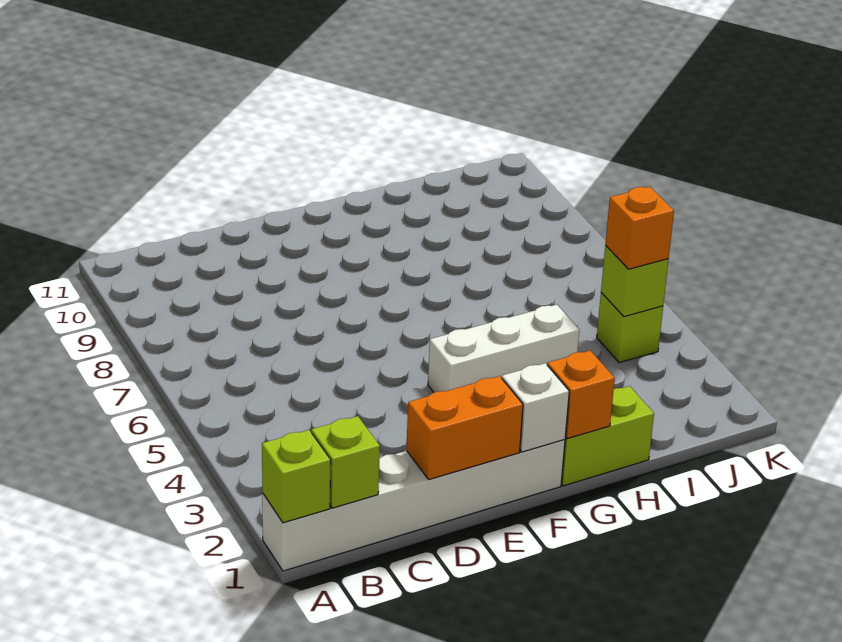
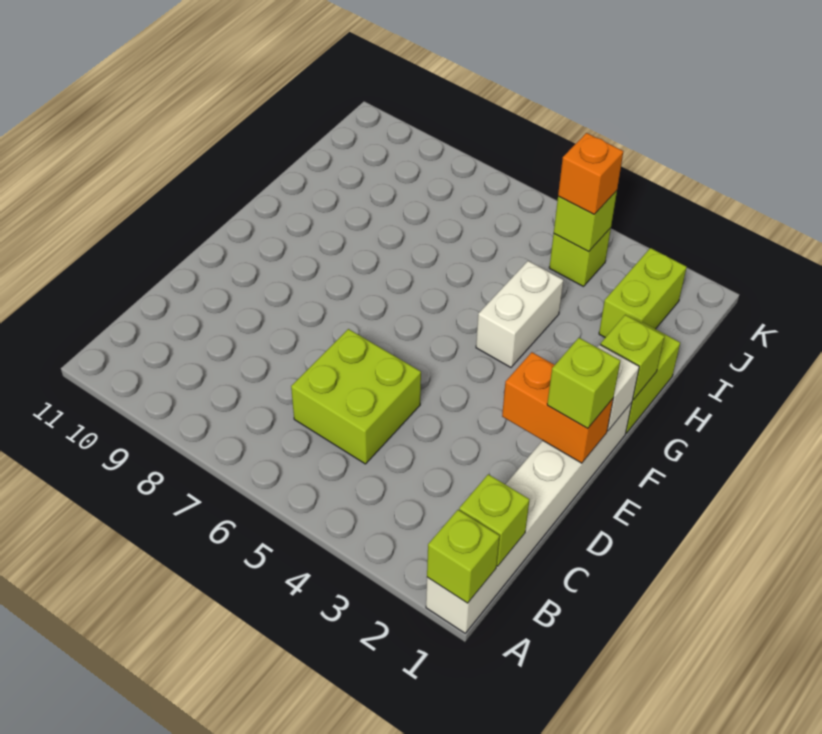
none -> lime 2x2 brick [291,329,421,464]
orange 1x2 brick [406,376,523,479] -> orange 1x2 brick turned to [502,352,613,463]
none -> lime 1x1 brick [547,338,620,429]
white 1x3 brick [428,305,579,392] -> white 1x2 brick [476,261,563,367]
orange 1x1 brick [547,351,615,439] -> lime 1x1 brick [601,315,664,400]
none -> lime 1x2 brick [599,248,687,337]

